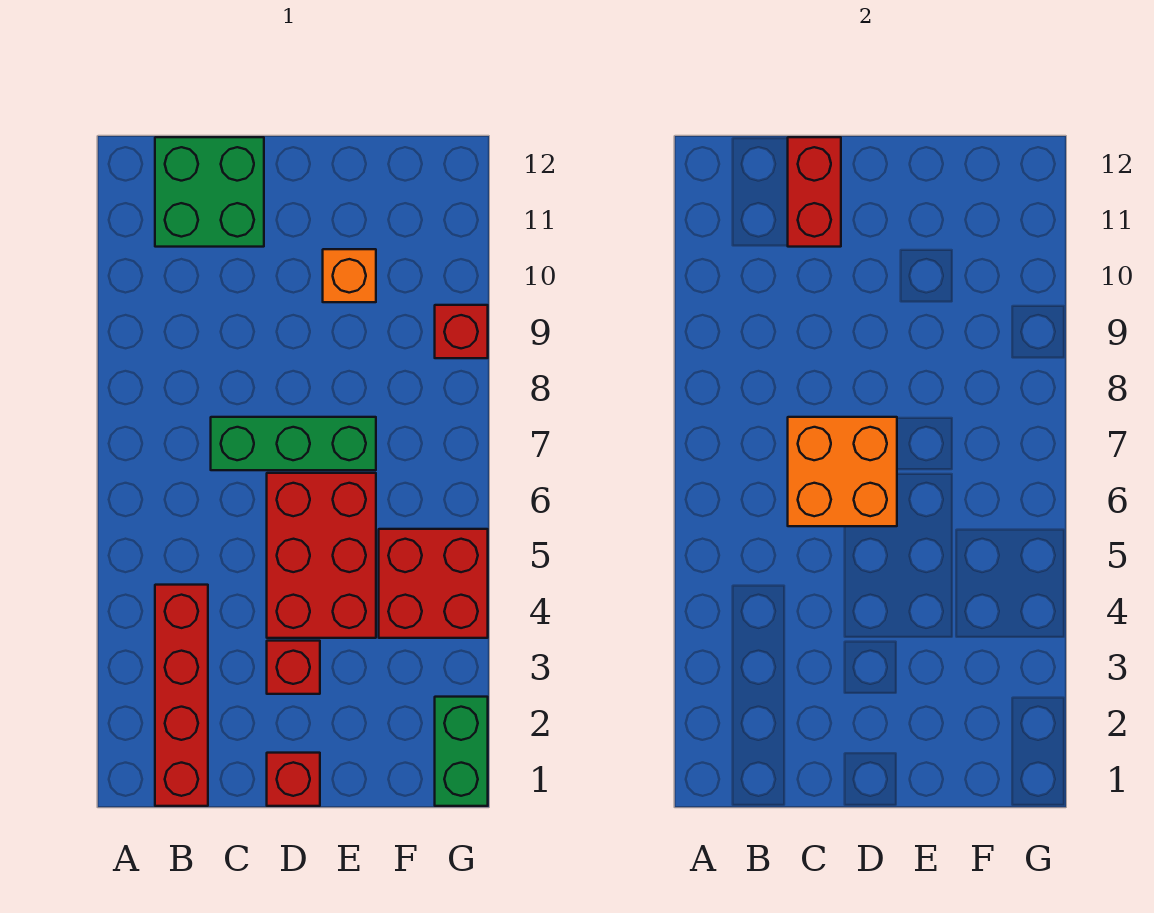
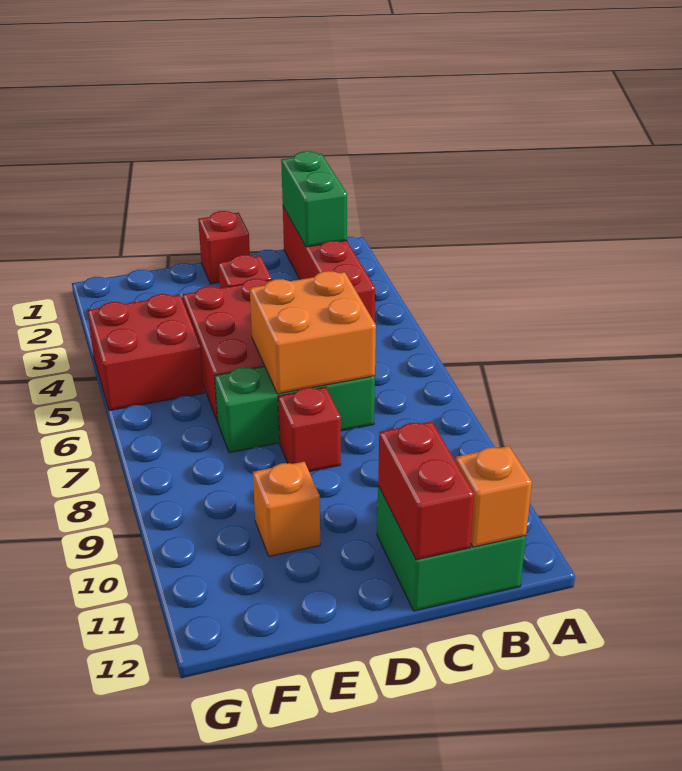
none -> orange 1x1 brick [456,446,532,547]
green 1x2 brick [435,697,488,806] -> green 1x2 brick moved to [281,151,347,247]
red 1x1 brick [435,305,488,358] -> red 1x1 brick moved to [278,387,341,472]

